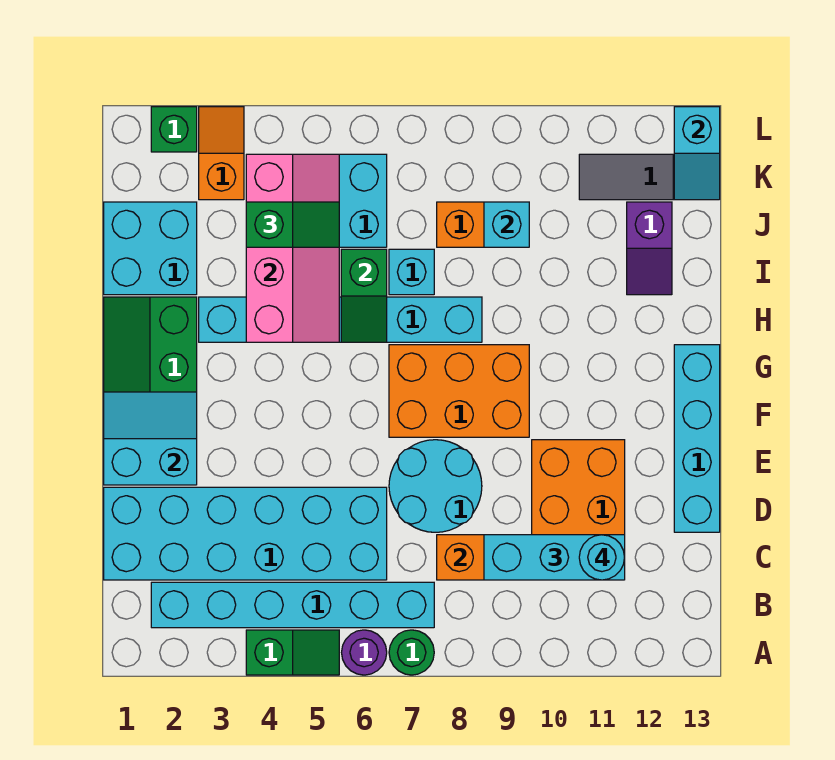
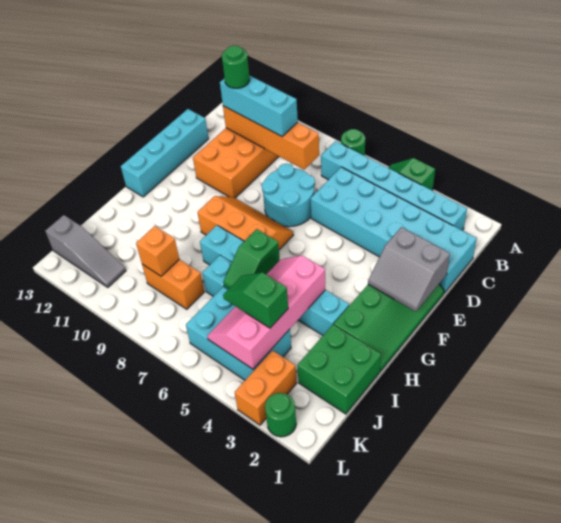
purple 1x1 round brick [342,630,387,675] -> none
cyan 1x1 round brick [579,535,625,580] -> green 1x1 round brick [222,46,250,88]
cyan 2x2 slope [104,392,197,485] -> grey 2x2 slope [368,227,450,312]
orange 2x3 brick [389,345,529,437] -> orange 2x3 slope [197,196,293,250]
green 1x2 slope [341,249,387,342] -> green 1x2 slope turned to [223,229,280,289]
cyan 2x2 brick [104,202,197,295] -> green 2x2 brick [297,325,381,414]
purple 1x2 slope [627,202,672,295] -> none
cyan 1x1 brick [484,202,529,247] -> orange 1x1 brick [136,226,179,276]
orange 1x2 slope [199,107,244,200] -> orange 1x2 brick [235,351,297,425]
cyan 1x2 slope [674,107,720,200] -> none
green 1x1 brick [151,107,197,152] -> green 1x1 round brick [265,393,296,437]

